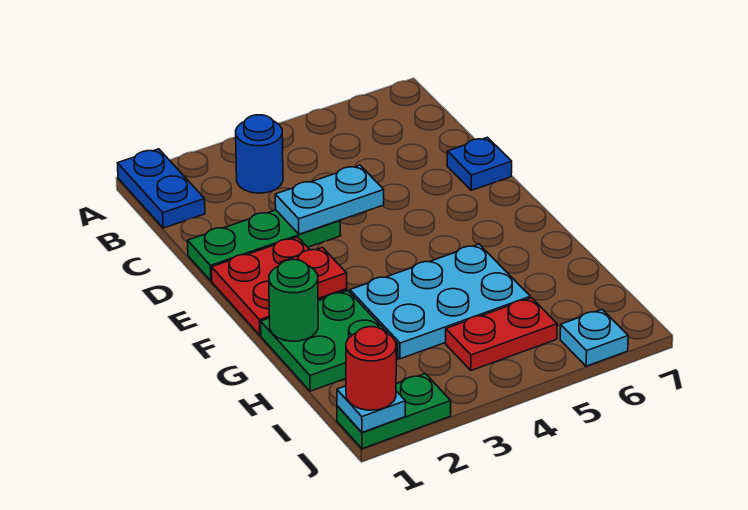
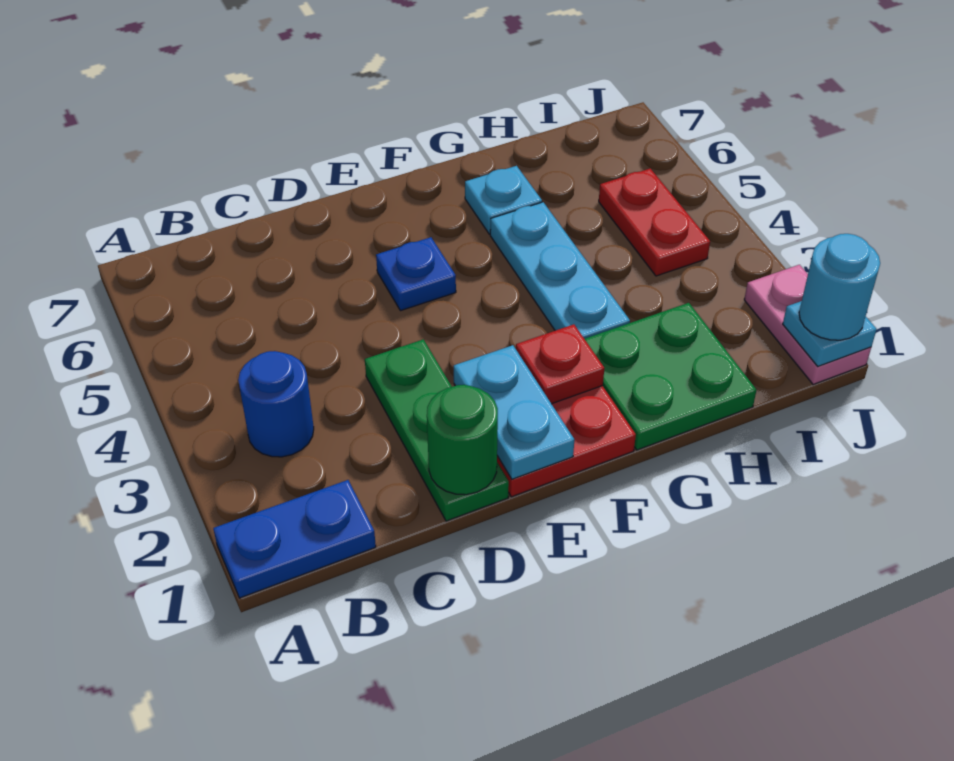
cyan 1x2 plate [275,165,384,234] -> cyan 1x2 plate moved to [454,345,574,479]
blue 1x1 plate [447,137,512,190] -> blue 1x1 plate moved to [376,237,456,311]
green 1x1 round brick [269,260,318,341] -> green 1x1 round brick moved to [427,385,498,495]
cyan 2x3 plate [350,244,530,359] -> cyan 1x3 plate [490,202,630,339]
green 1x2 plate [337,374,451,449] -> pink 1x2 plate [744,265,871,384]
red 1x1 round brick [346,327,396,410] -> cyan 1x1 round brick [799,234,880,340]
cyan 1x1 plate [560,309,628,366] -> cyan 1x1 plate moved to [465,166,542,234]

